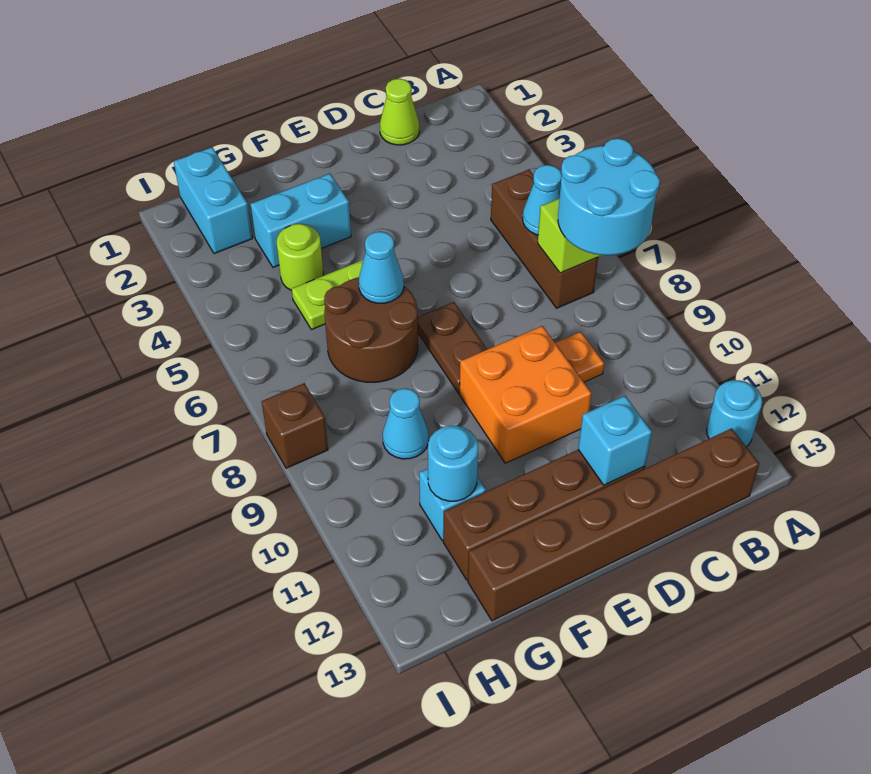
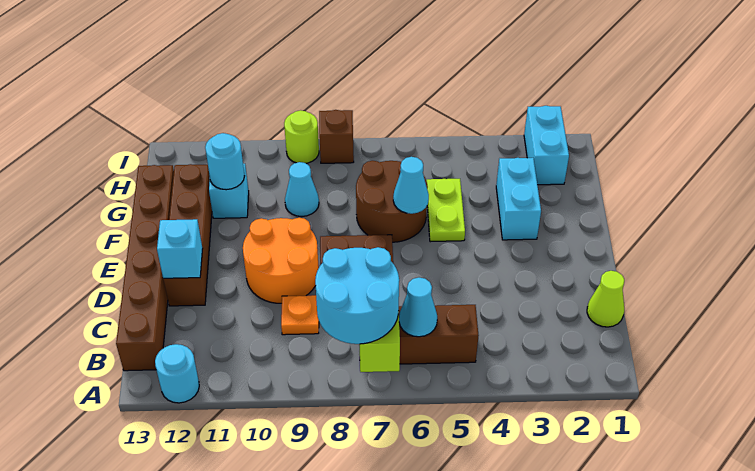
orange 2x2 brick [459,326,592,463] -> orange 2x2 round brick [243,218,319,303]
lime 1x1 round brick [277,224,323,291] -> lime 1x1 round brick moved to [284,110,319,163]
cyan 1x2 brick [174,147,253,254] -> cyan 1x2 brick turned to [524,106,569,185]

